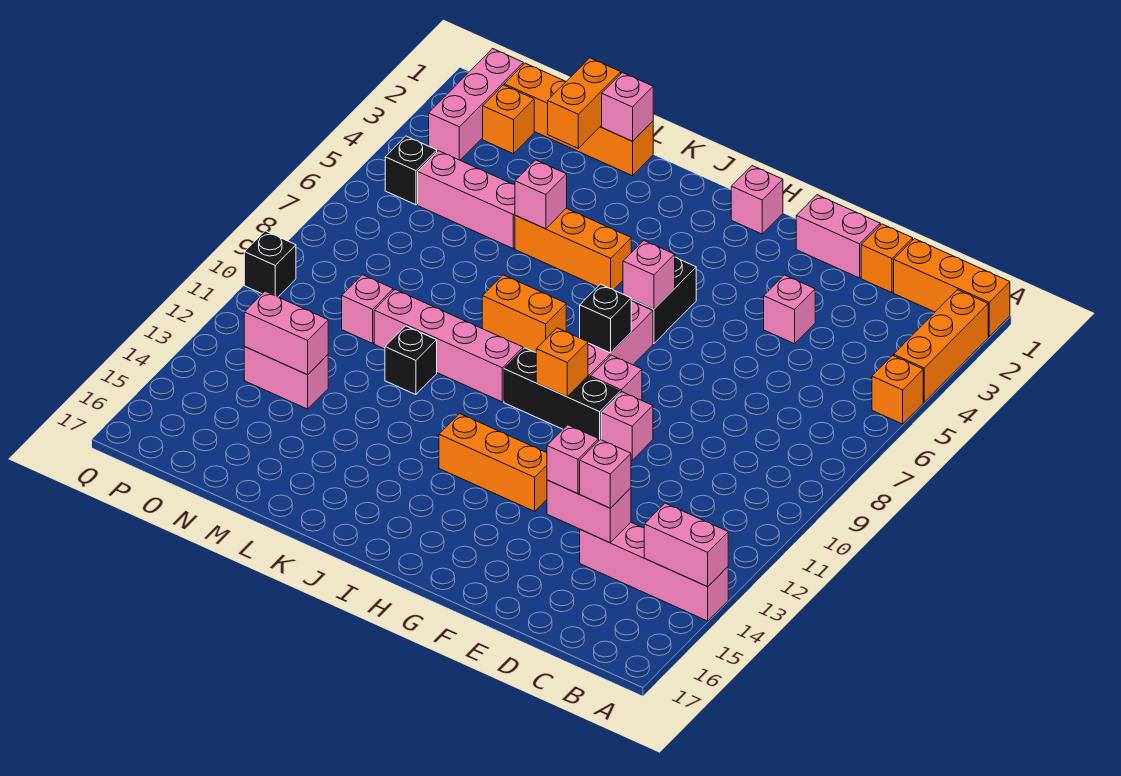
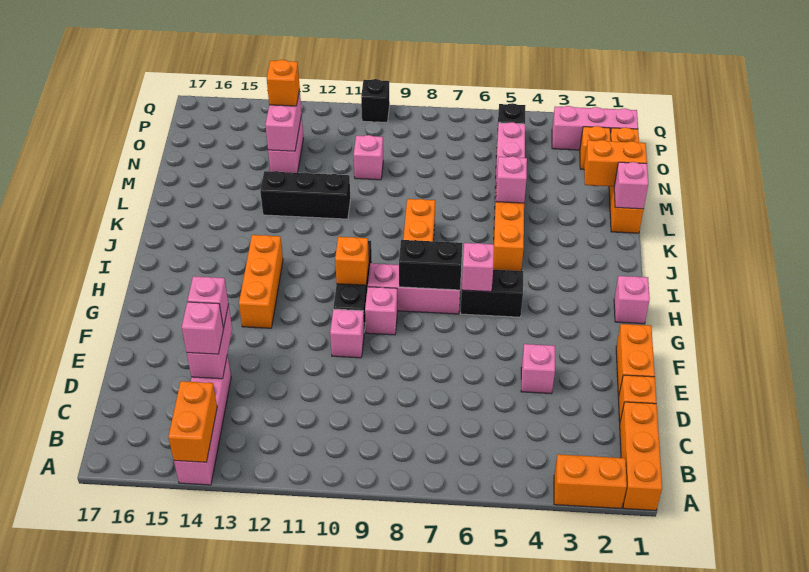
orange 1x3 brick [894,290,988,402] -> orange 1x2 brick [554,454,627,508]
orange 1x1 brick [872,355,923,424] -> orange 1x1 brick moved to [267,60,300,106]
pink 1x2 brick [644,503,728,587] -> orange 1x2 brick [168,381,217,462]
pink 1x2 brick [796,195,880,278] -> orange 1x2 brick [616,324,655,396]
black 1x1 brick [580,284,631,353] -> black 1x2 brick [399,240,462,290]
pink 1x4 brick [374,290,523,402] -> none
black 1x1 brick [385,326,437,395] -> black 1x3 brick [260,171,350,219]

